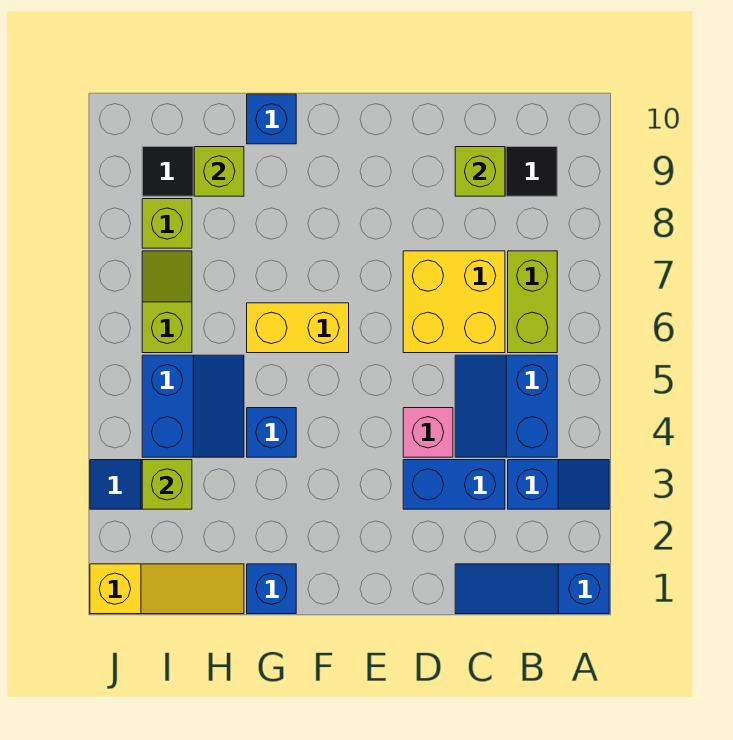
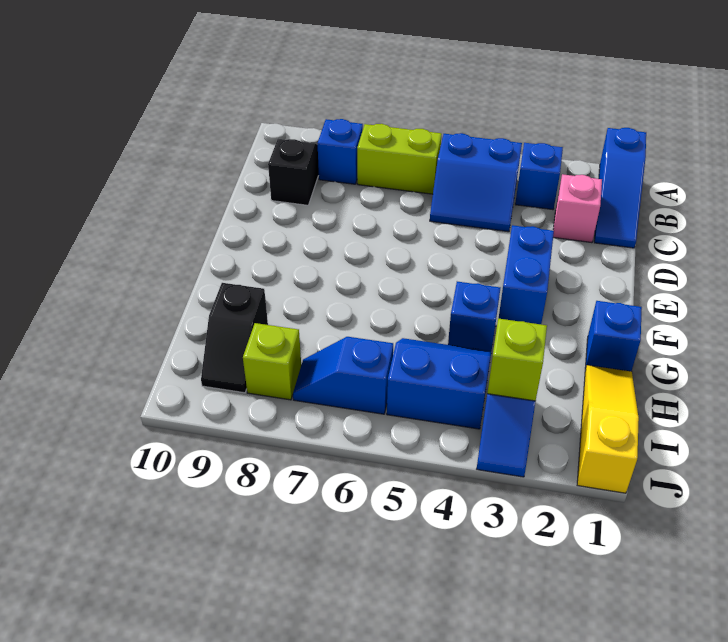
blue 1x2 brick [403,460,505,509] -> blue 1x2 brick moved to [499,225,554,324]
yellow 2x2 brick [403,251,505,353] -> none
lime 1x1 brick [455,147,505,196] -> none
pink 1x1 brick [403,408,453,457] -> pink 1x1 brick moved to [553,174,602,243]
yellow 1x2 brick [247,303,349,353] -> none
blue 1x1 brick [247,94,296,144] -> blue 1x1 brick moved to [318,119,363,184]
lime 1x1 brick [194,147,244,196] -> none
lime 1x2 slope [142,251,192,353] -> blue 1x2 slope [293,337,393,414]

